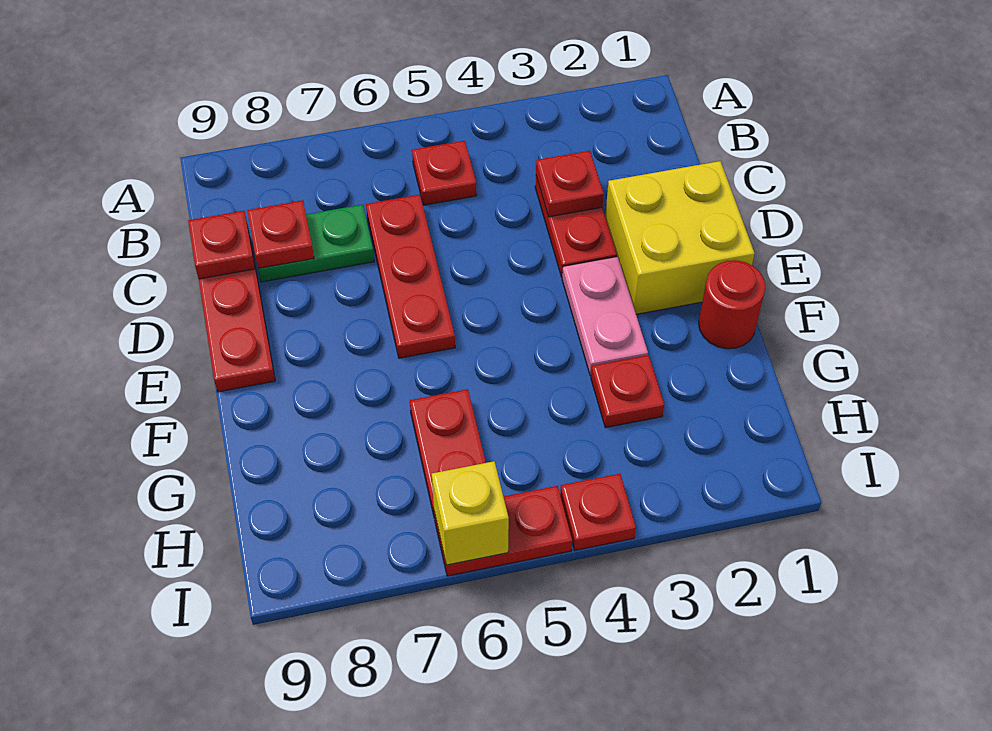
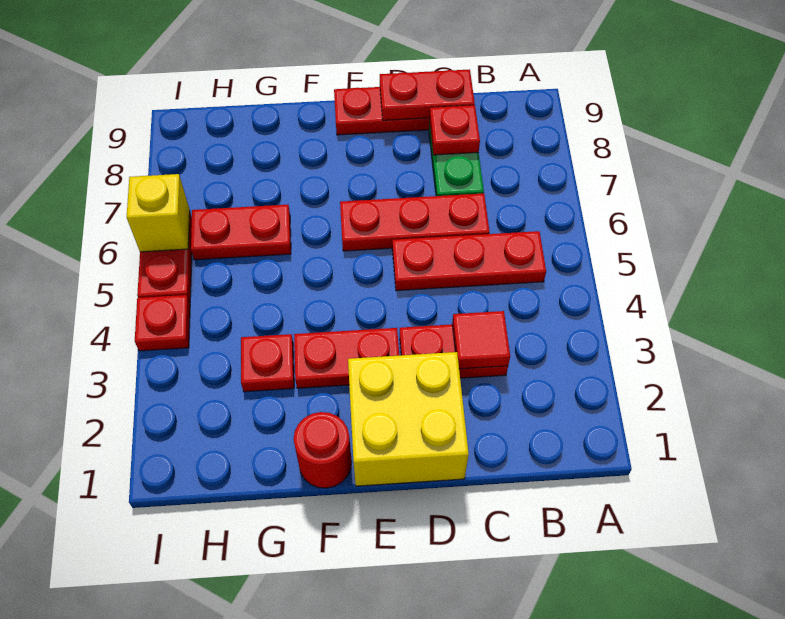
red 1x1 plate [412,141,477,205] -> red 1x3 plate [392,231,546,291]
red 1x1 plate [536,151,604,217] -> red 1x1 tile [452,311,510,369]
red 1x1 plate [188,211,255,279] -> red 1x2 plate [380,69,475,120]
pink 1x2 plate [562,257,648,376] -> red 1x2 plate [294,328,399,388]

